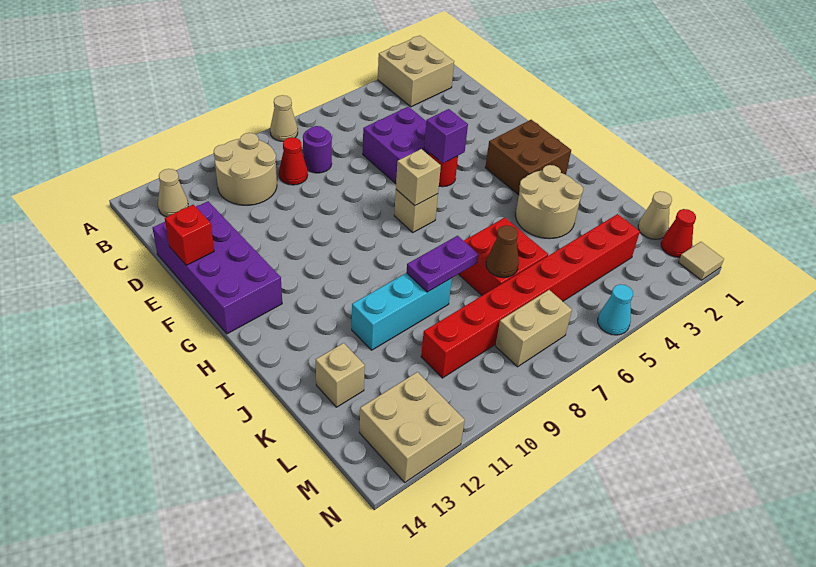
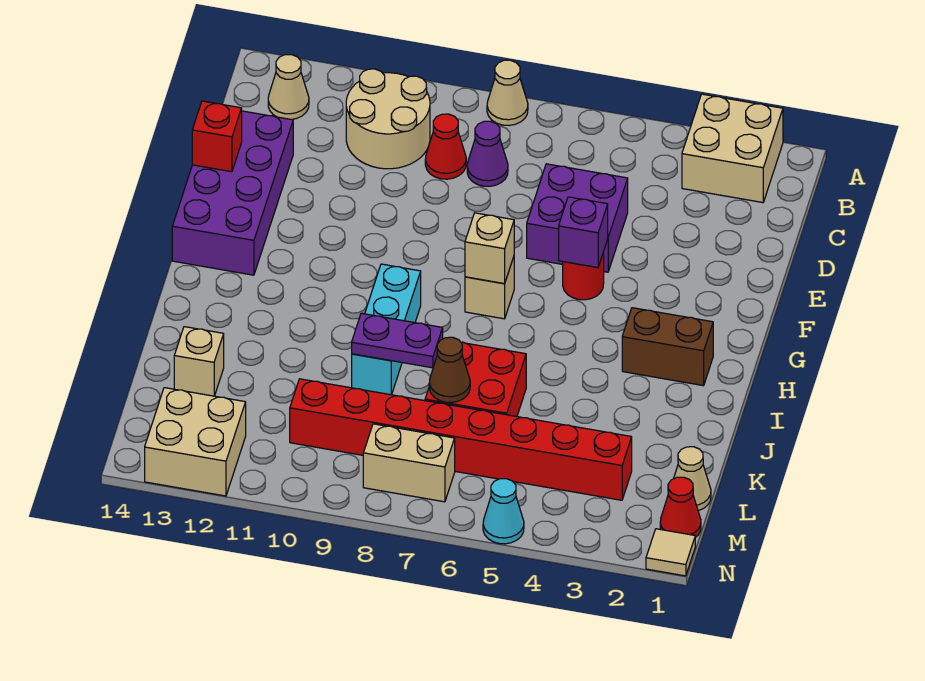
purple 1x1 round brick [303,126,332,173] -> purple 1x1 cone [467,121,508,186]
brown 2x2 brick [485,120,571,195] -> brown 1x2 brick [622,308,713,386]
tan 2x2 round brick [516,165,583,239] -> none
cyan 1x3 brick [352,273,452,350] -> cyan 1x3 brick turned to [352,264,421,395]

